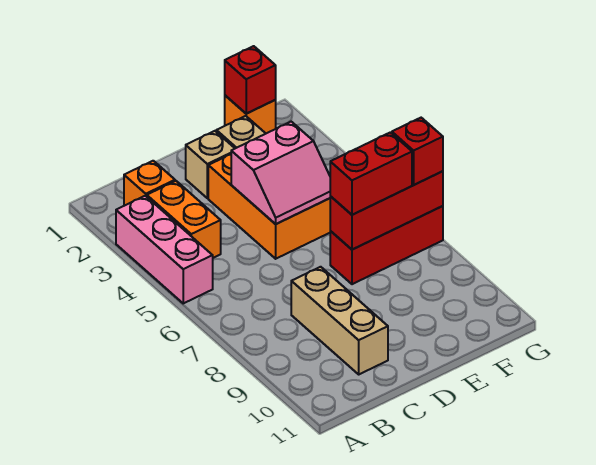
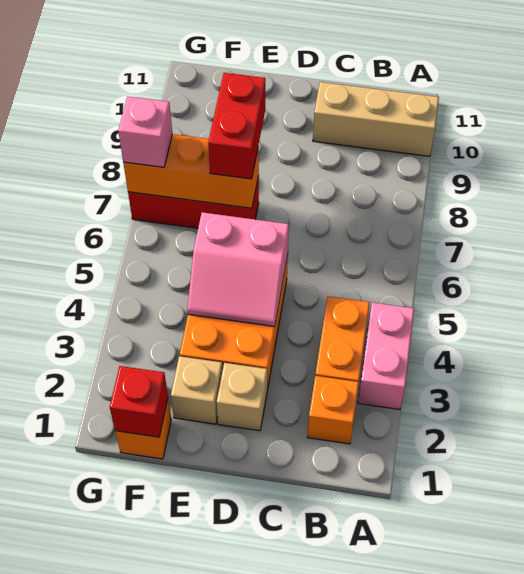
pink 1x3 brick [116,196,213,303] -> pink 1x2 brick [358,303,414,410]
tan 1x3 brick [291,267,388,374] -> tan 1x3 brick turned to [313,82,439,156]
pink 2x2 slope [231,122,330,224] -> pink 2x2 slope turned to [188,212,289,327]
red 1x3 brick [330,171,443,250] -> orange 1x3 brick [123,134,259,208]
red 1x2 brick [330,132,412,215] -> red 1x2 brick turned to [208,73,265,179]
red 1x1 brick [392,118,443,185] -> pink 1x1 brick [118,97,172,167]

